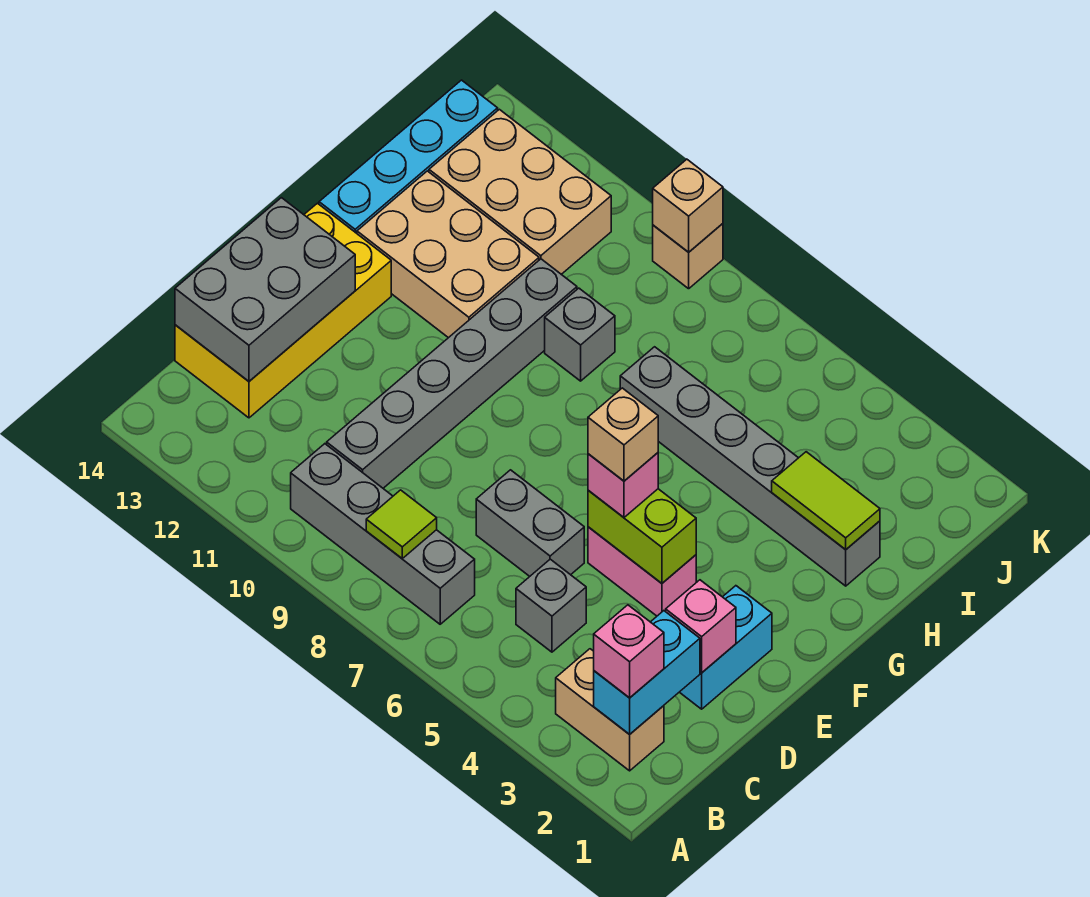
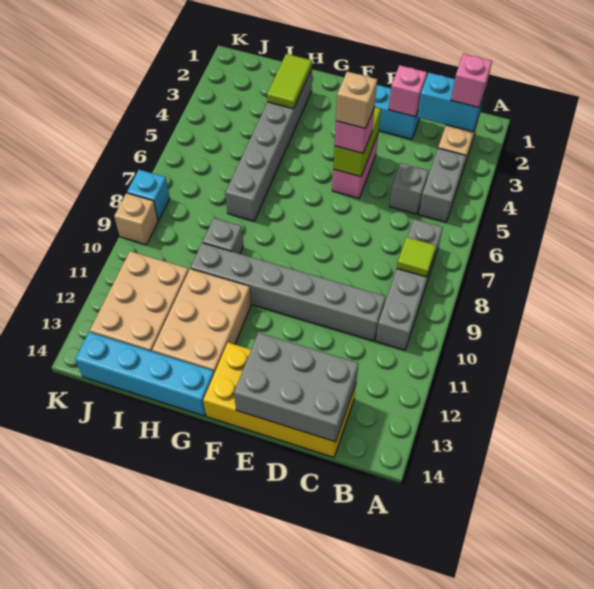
grey 1x2 brick [476,470,584,576] -> grey 1x2 brick moved to [419,148,466,222]
none -> cyan 1x1 brick [127,170,170,221]
tan 1x1 brick [653,159,723,252] -> none

